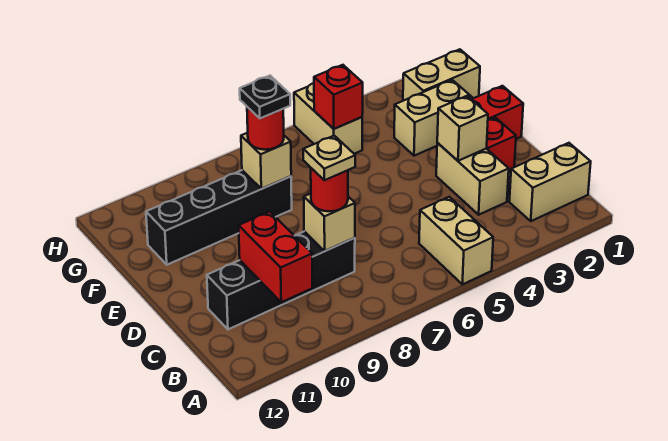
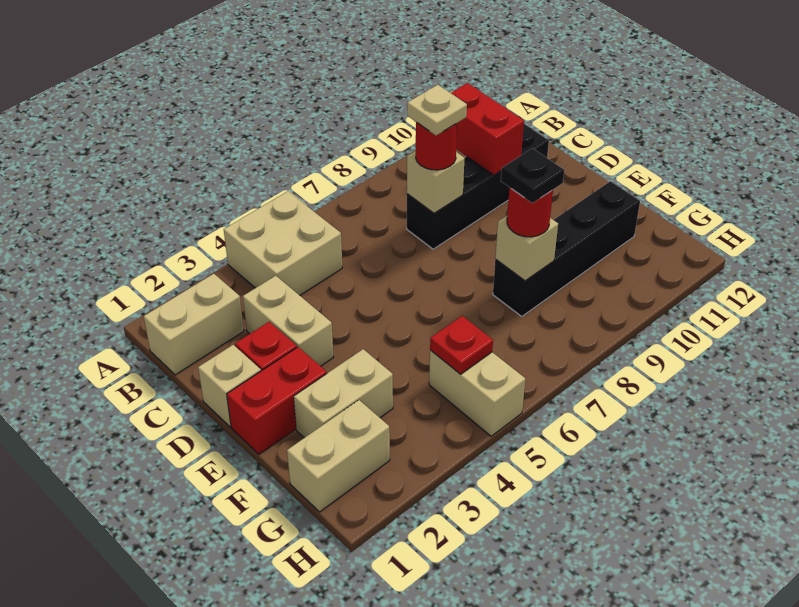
tan 1x2 brick [419,197,493,284] -> tan 2x2 brick [224,191,342,295]
tan 1x1 brick [437,96,488,161] -> tan 1x1 brick moved to [198,345,261,427]
red 1x1 brick [314,65,363,129] -> red 1x1 plate [430,316,493,374]

